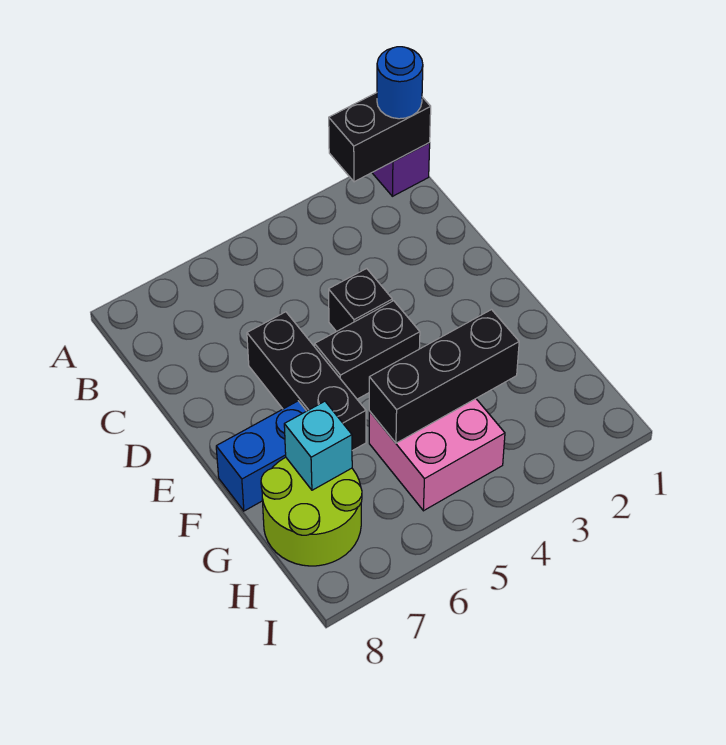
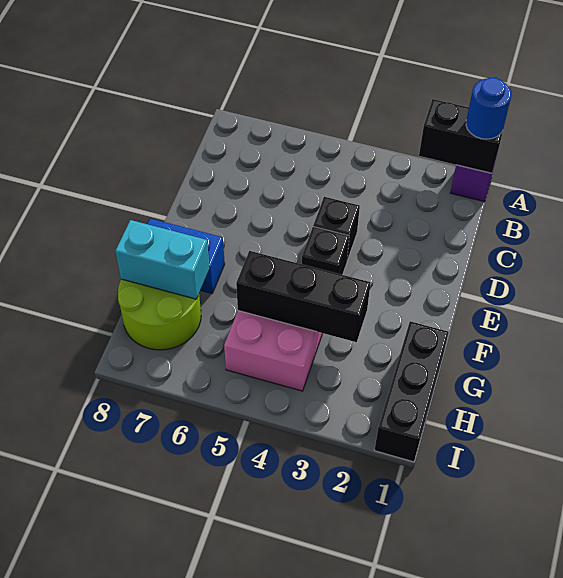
black 1x3 brick [247,312,366,451] -> black 1x3 brick moved to [374,321,449,462]
black 1x2 brick [315,301,420,399] -> black 1x1 brick [302,227,349,275]
cyan 1x1 brick [284,401,352,490] -> cyan 1x2 brick [115,220,210,299]

